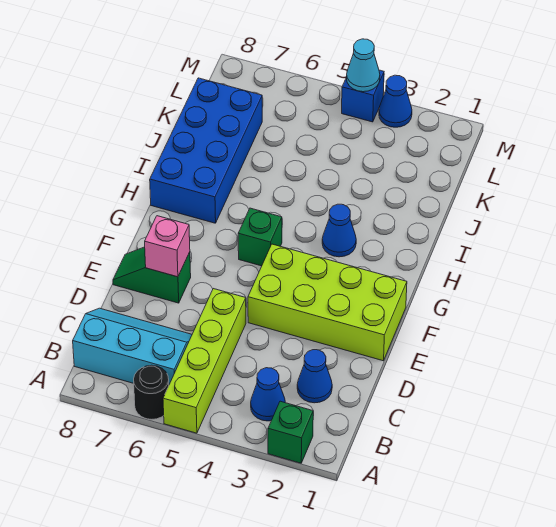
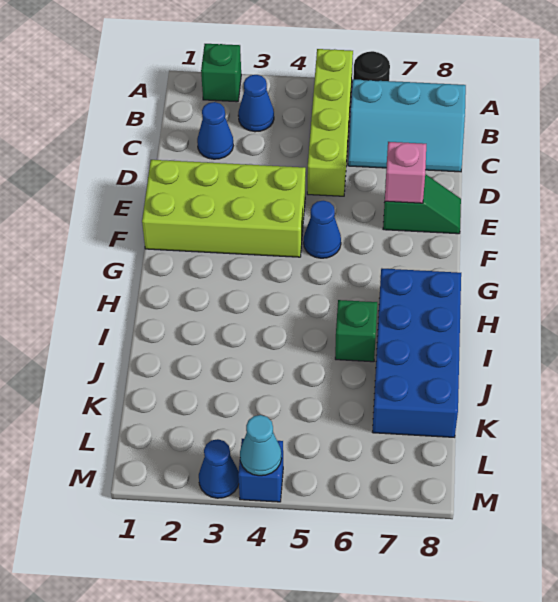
green 1x1 brick [238,208,282,266] -> green 1x1 brick moved to [335,300,377,362]
blue 1x1 cone [322,204,356,257] -> blue 1x1 cone moved to [304,201,341,258]

